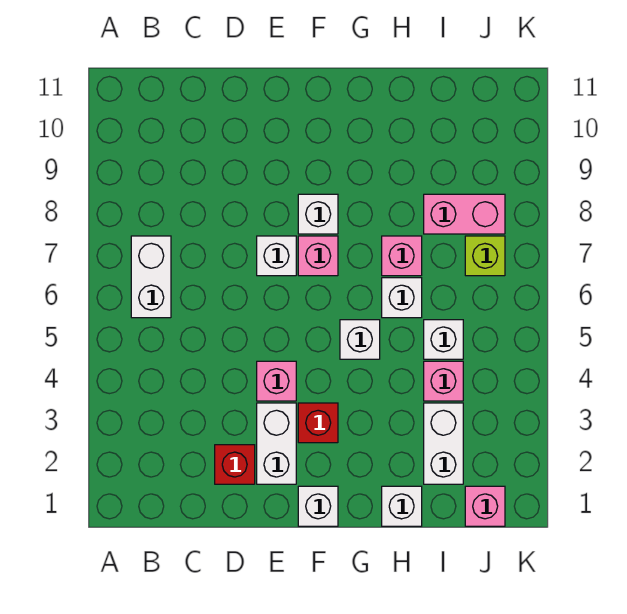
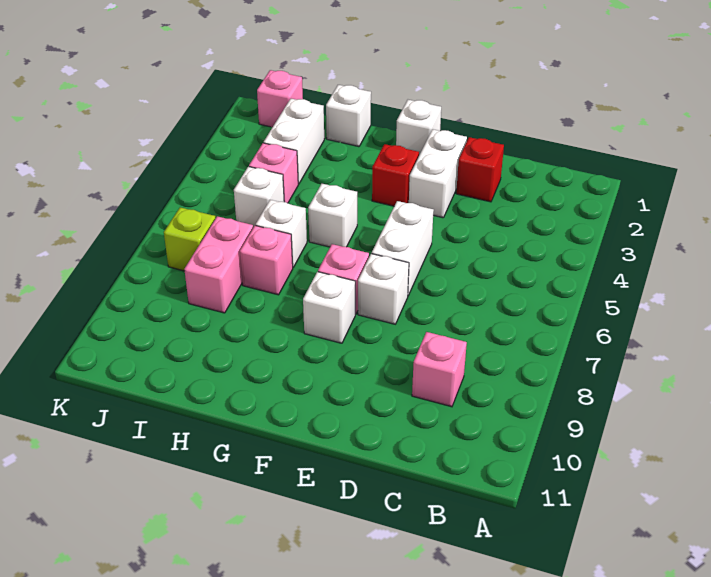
white 1x2 brick [131,236,171,318] -> white 1x2 brick moved to [372,201,434,295]
pink 1x1 brick [257,361,296,401] -> pink 1x1 brick moved to [412,332,467,407]
pink 1x2 brick [424,194,505,234] -> pink 1x2 brick turned to [184,216,253,313]

